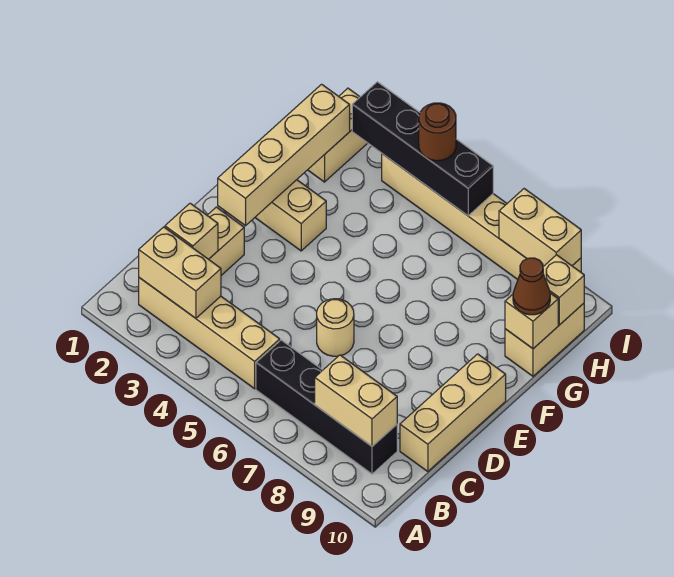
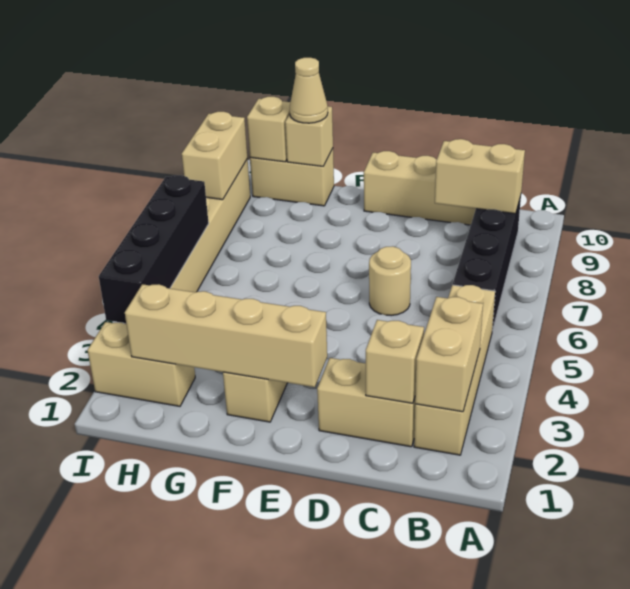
tan 1x2 brick [315,355,397,446] -> tan 1x2 brick turned to [435,139,525,214]
brown 1x1 cone [513,258,550,315] -> tan 1x1 cone [290,58,328,123]
brown 1x1 round brick [419,103,456,161] -> none

